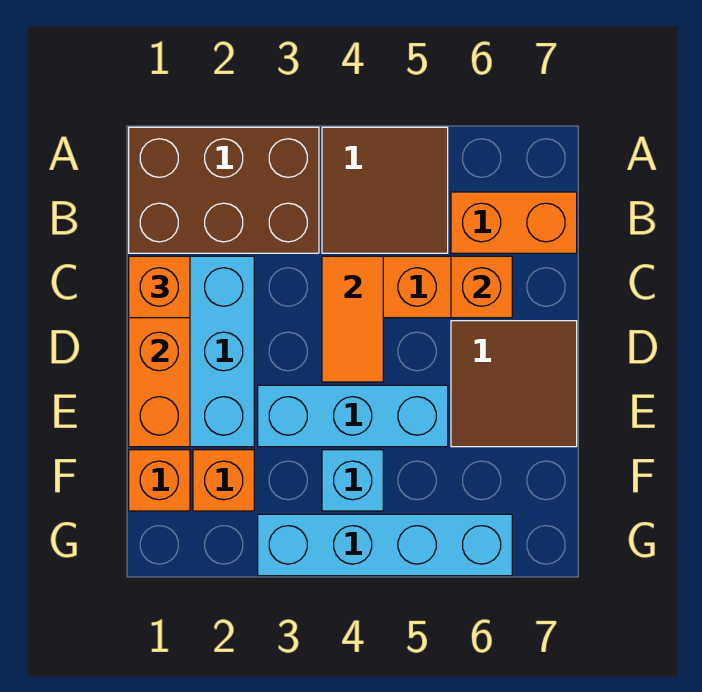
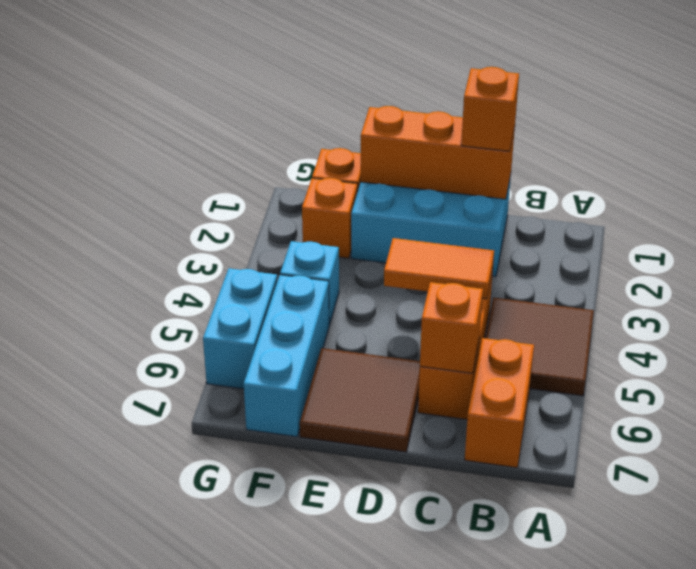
brown 2x3 brick [129,127,319,253] -> none
cyan 1x3 brick [258,385,448,447] -> cyan 1x3 brick moved to [244,275,329,437]
cyan 1x4 brick [258,514,512,576] -> cyan 1x2 brick [203,268,277,389]

